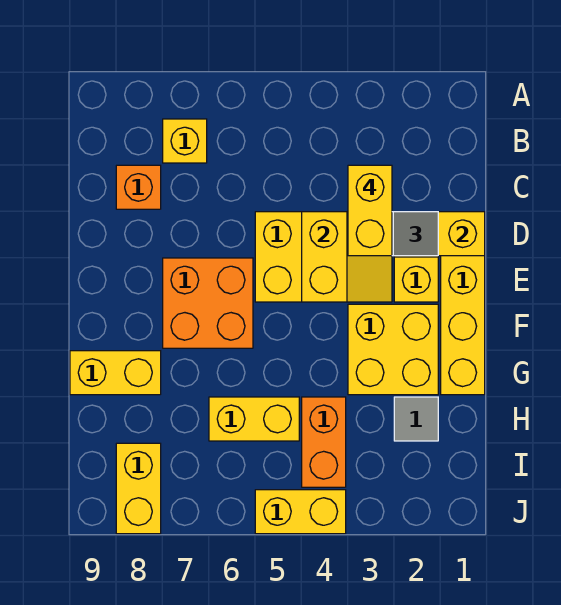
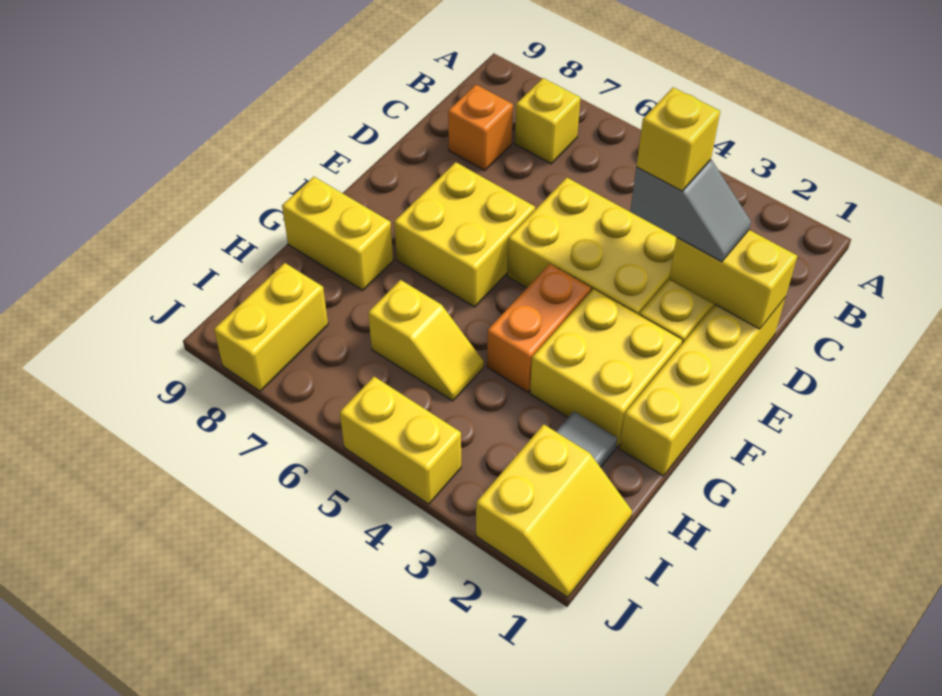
yellow 1x2 brick [348,165,392,256] -> yellow 1x1 brick [636,87,720,191]
yellow 2x2 slope [302,212,392,302] -> yellow 2x2 slope moved to [476,424,632,598]
orange 2x2 brick [163,258,253,348] -> yellow 2x2 brick [394,162,535,307]
orange 1x2 brick [302,397,346,487] -> orange 1x2 brick moved to [487,264,591,392]
yellow 1x2 brick [209,397,299,441] -> yellow 1x2 slope [368,280,484,401]

